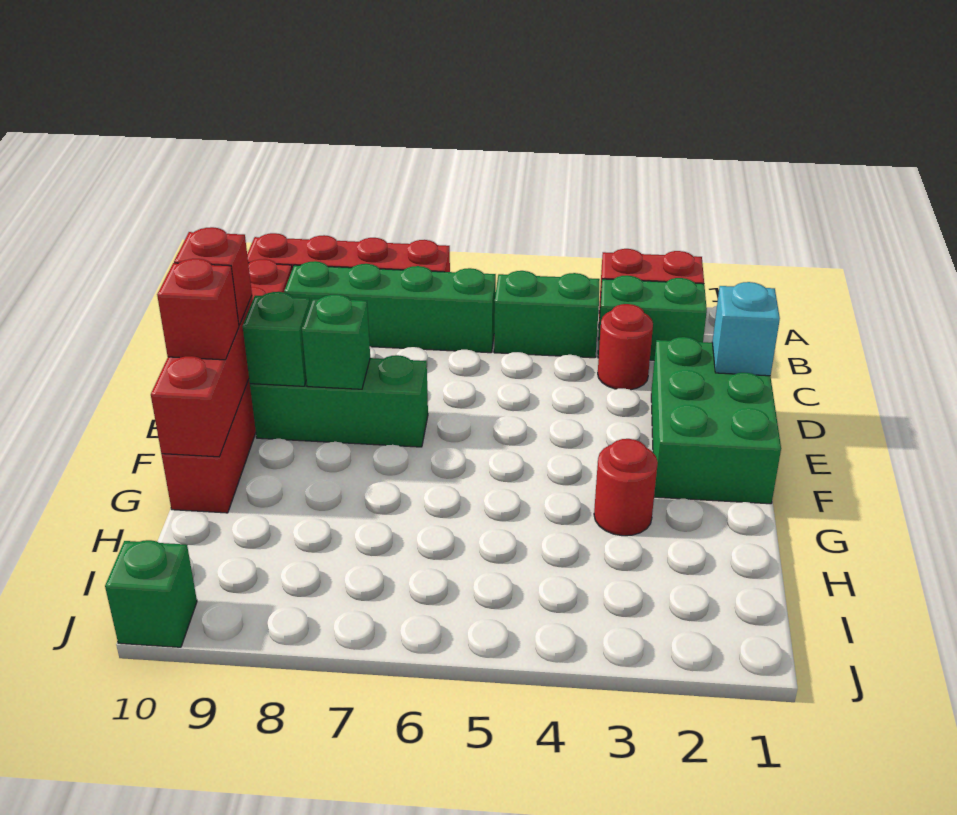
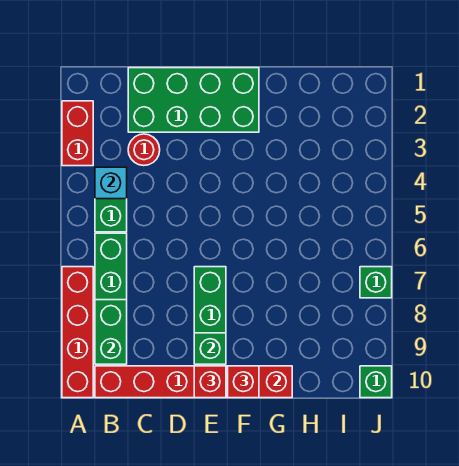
green 1x2 brick [598,275,707,361] -> green 1x2 brick moved to [95,300,127,364]
green 2x3 brick [651,337,781,504] -> green 2x4 brick [128,68,259,132]
cyan 1x1 brick [712,282,780,376] -> cyan 1x1 brick moved to [95,167,127,199]
green 1x1 brick [302,295,370,389] -> green 1x1 brick moved to [360,267,392,298]
red 1x1 round brick [594,439,658,536] -> none

